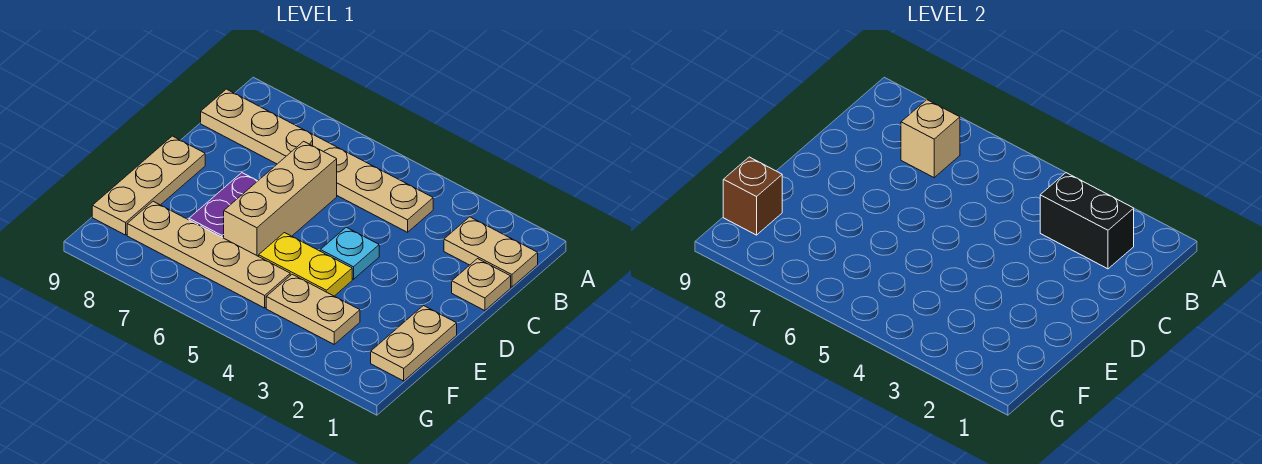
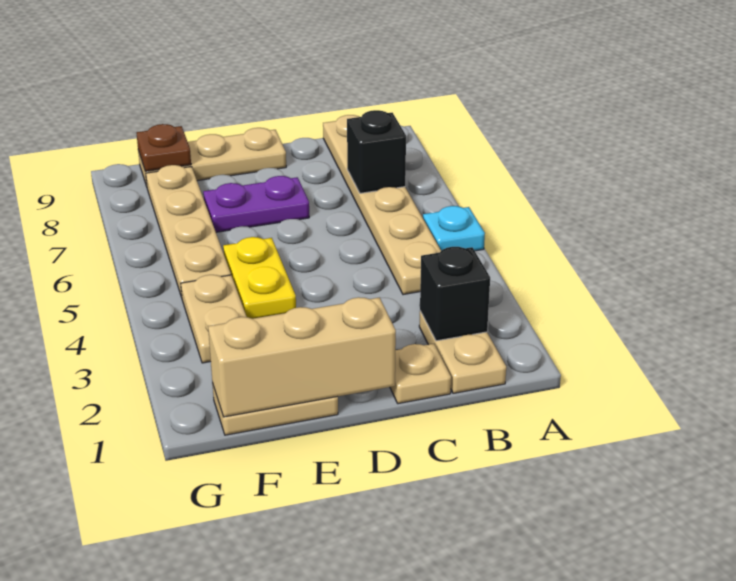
black 1x2 brick [1040,173,1134,269] -> black 1x1 brick [420,247,490,341]
tan 1x1 brick [901,100,960,177] -> black 1x1 brick [347,110,406,193]
tan 1x3 brick [224,141,337,256] -> tan 1x3 brick moved to [208,297,396,417]
cyan 1x1 plate [320,227,379,279] -> cyan 1x1 plate moved to [423,206,485,251]
brown 1x1 brick [723,157,782,235] -> brown 1x1 plate [137,124,191,171]

